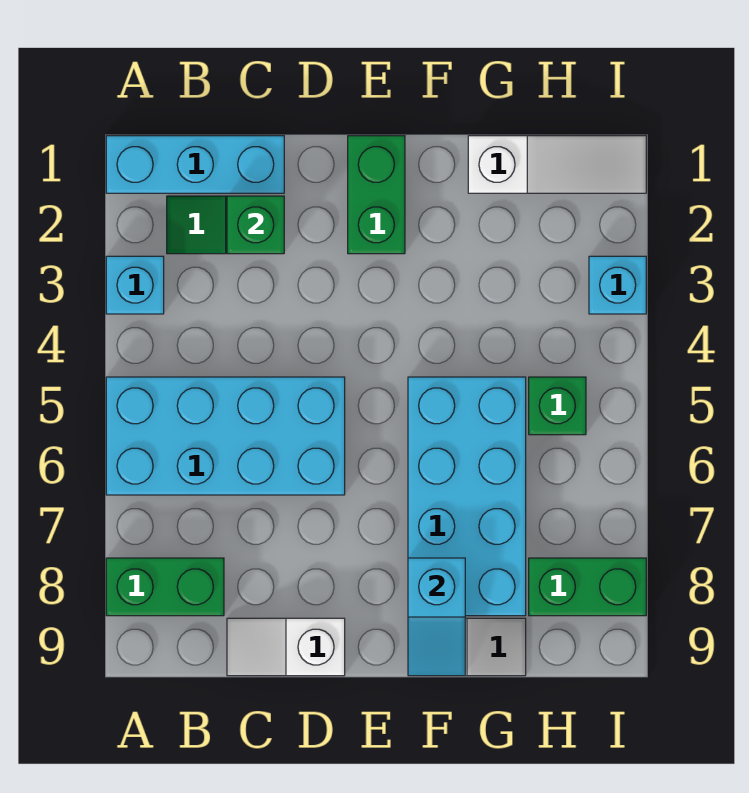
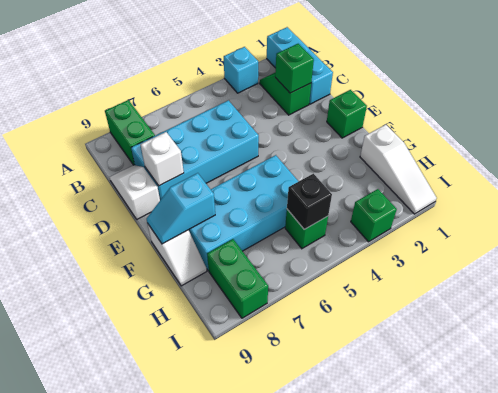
cyan 2x4 brick [106,377,345,495] -> cyan 2x4 brick turned to [131,100,259,200]
none -> white 1x1 brick [140,132,184,186]
green 1x2 brick [348,136,405,254] -> green 1x1 brick [327,90,367,138]
none -> black 1x1 brick [287,174,332,229]
cyan 1x1 brick [589,256,646,314] -> green 1x1 brick [351,189,397,242]

